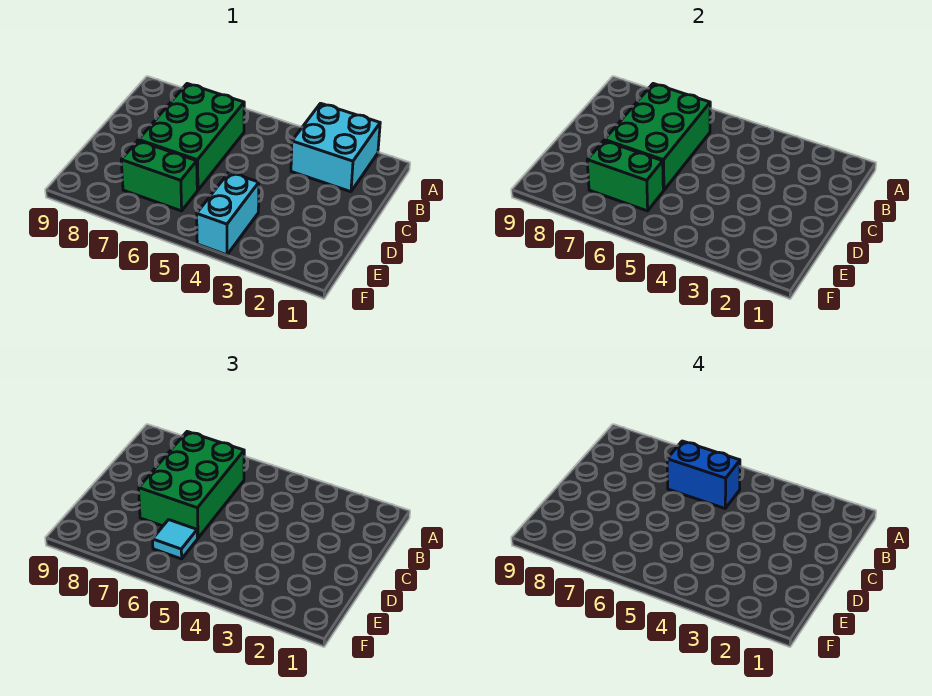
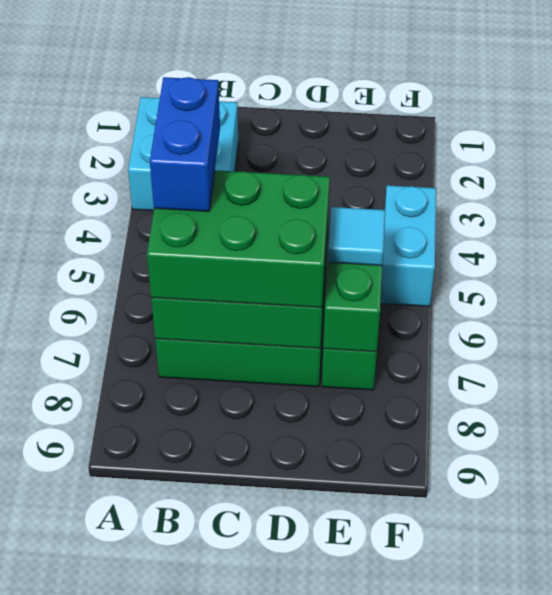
cyan 1x2 brick [197,172,259,255] -> cyan 1x2 brick turned to [381,185,436,306]

